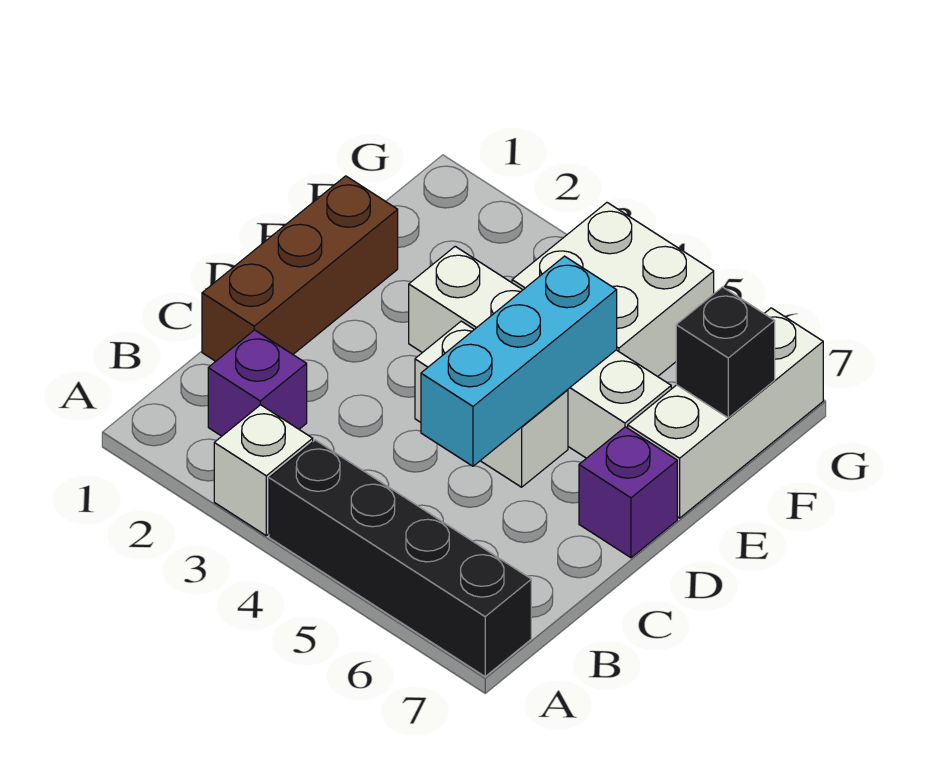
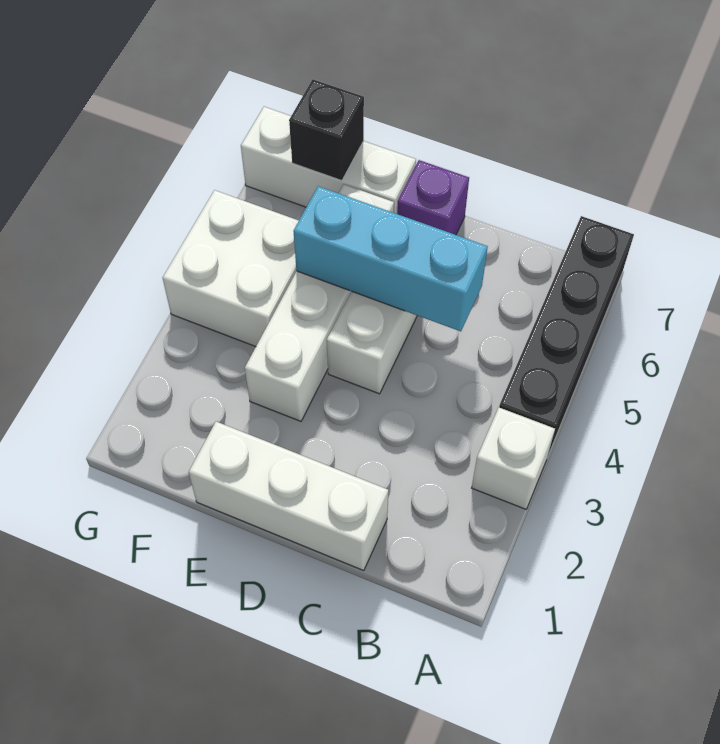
purple 1x1 brick [208,330,307,436] -> none
brown 1x3 brick [202,176,398,361] -> white 1x3 brick [189,422,389,570]

